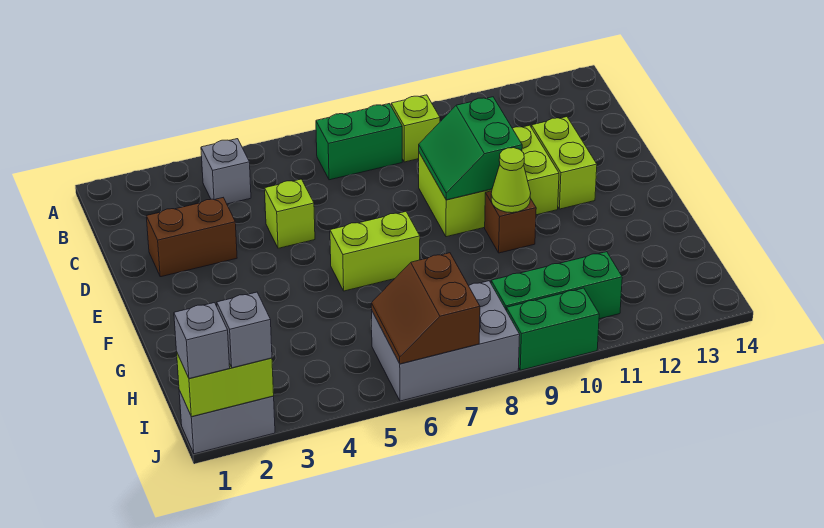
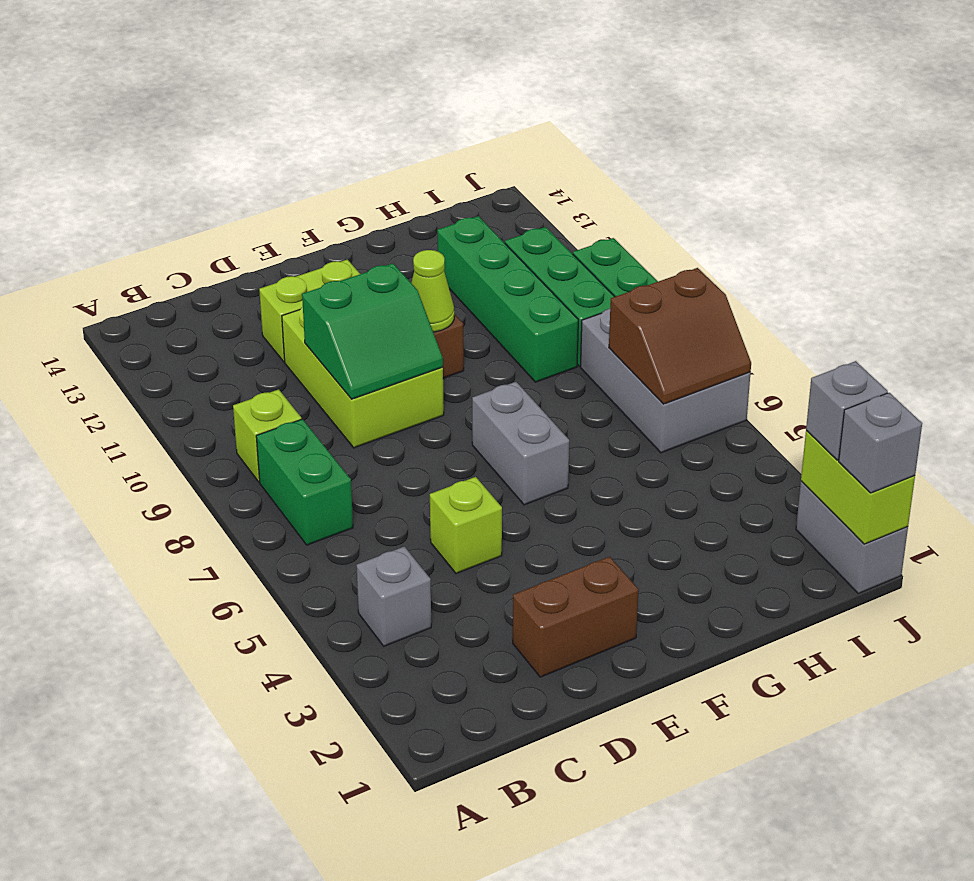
brown 1x2 brick [146,198,237,277] -> brown 1x2 brick turned to [513,556,639,677]
lime 1x2 brick [330,212,420,291] -> grey 1x2 brick [472,382,569,505]
none -> green 1x4 brick [437,216,578,382]

